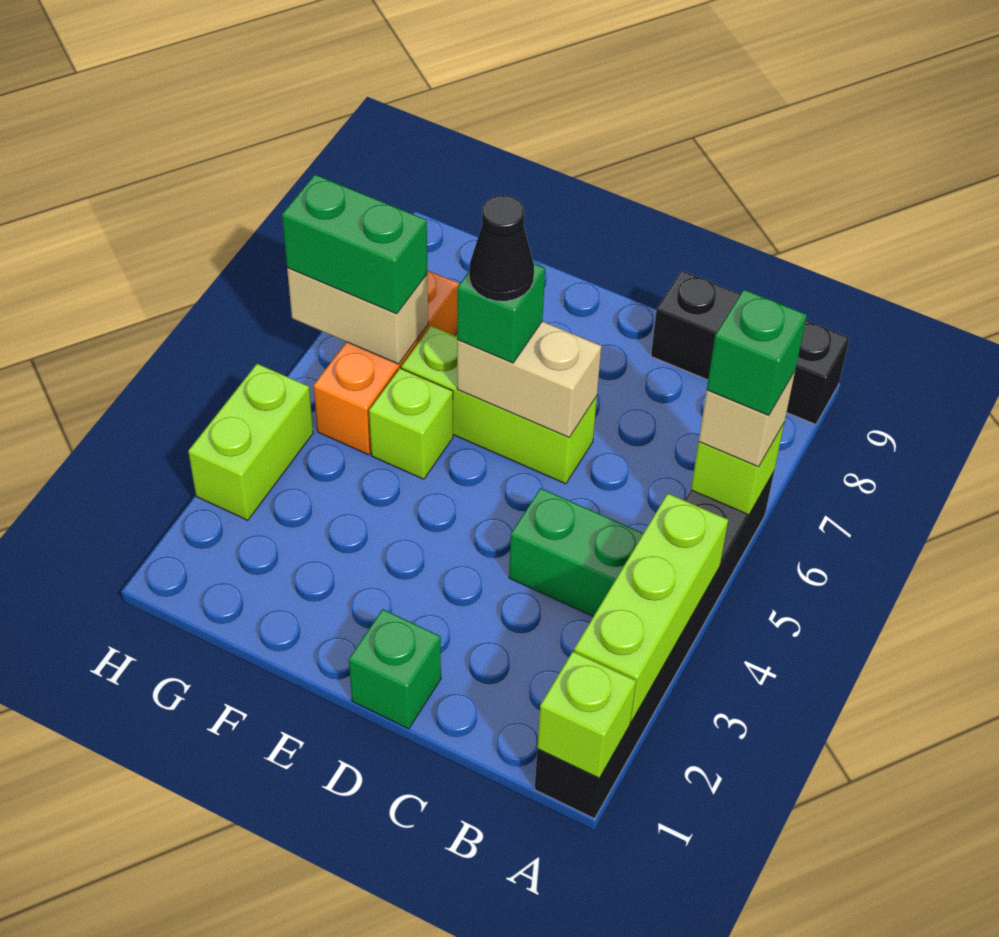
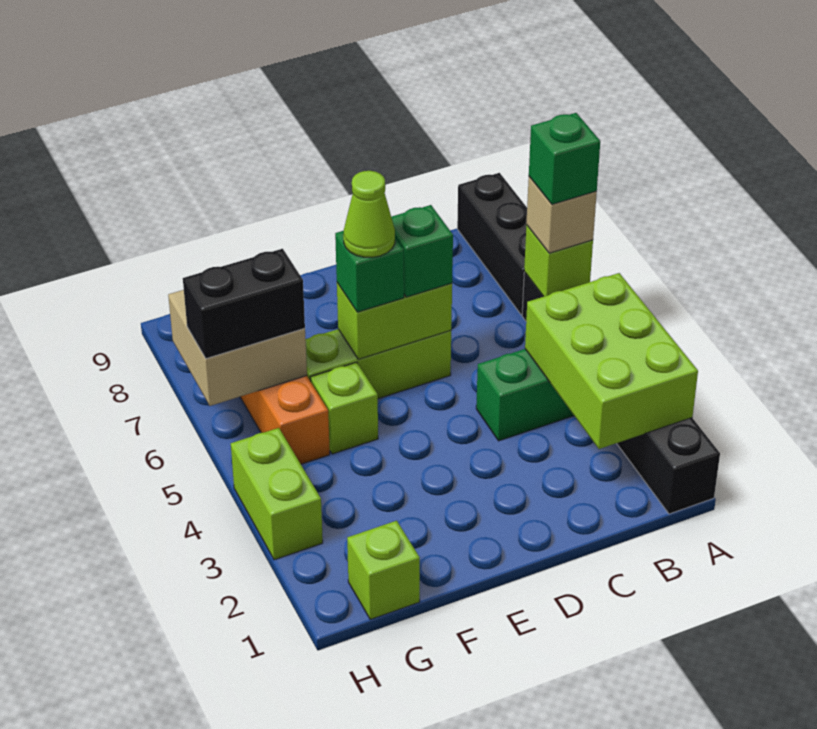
lime 1x1 brick [537,652,636,778] -> lime 1x1 brick moved to [347,521,420,619]
lime 1x3 brick [574,494,728,722] -> lime 2x3 brick [525,273,698,449]
black 1x3 brick [651,271,850,425] -> black 1x3 brick turned to [457,173,527,315]
green 1x1 brick [349,609,441,729] -> green 1x1 brick moved to [391,205,453,297]
tan 1x2 brick [457,321,601,437] -> lime 1x2 brick [337,283,452,359]
black 1x1 cone [469,195,534,301] -> lime 1x1 cone [343,171,395,258]
tan 1x2 brick [287,268,428,364] -> tan 2x2 brick [168,290,307,406]
green 1x2 brick [282,175,427,314] -> black 1x2 brick [183,249,305,359]

